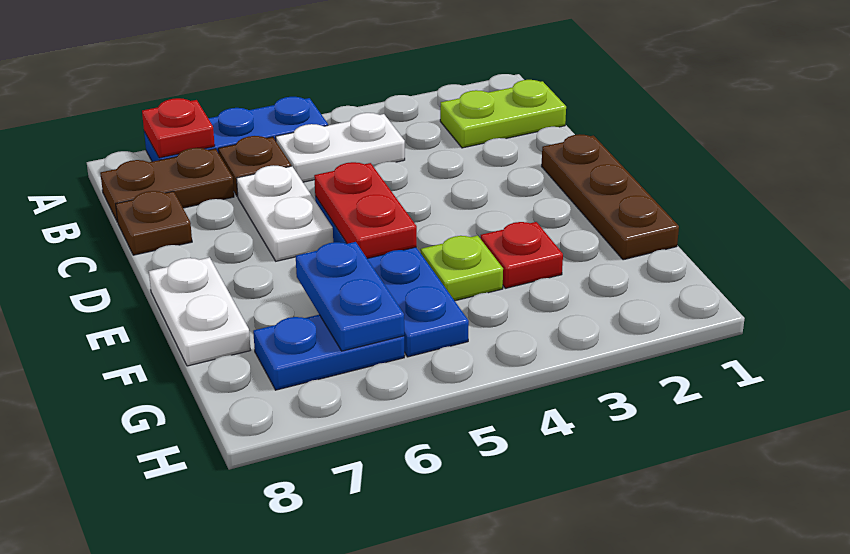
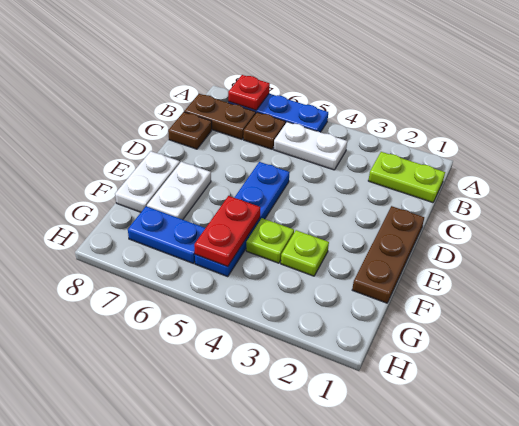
white 1x2 plate [236,165,333,261] -> white 1x2 plate moved to [147,162,211,220]
red 1x2 plate [314,162,417,258] -> red 1x2 plate moved to [194,196,260,267]
red 1x1 plate [481,222,563,288] -> lime 1x1 plate [281,230,329,276]
blue 1x2 plate [296,242,404,351] -> none

